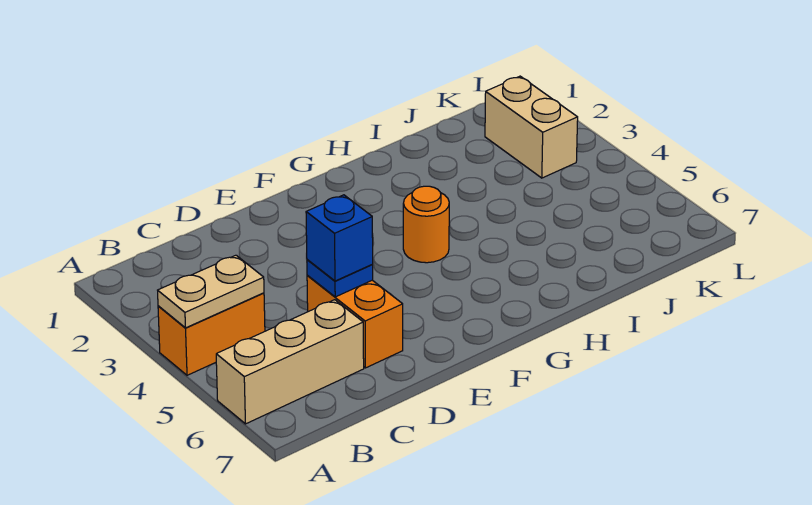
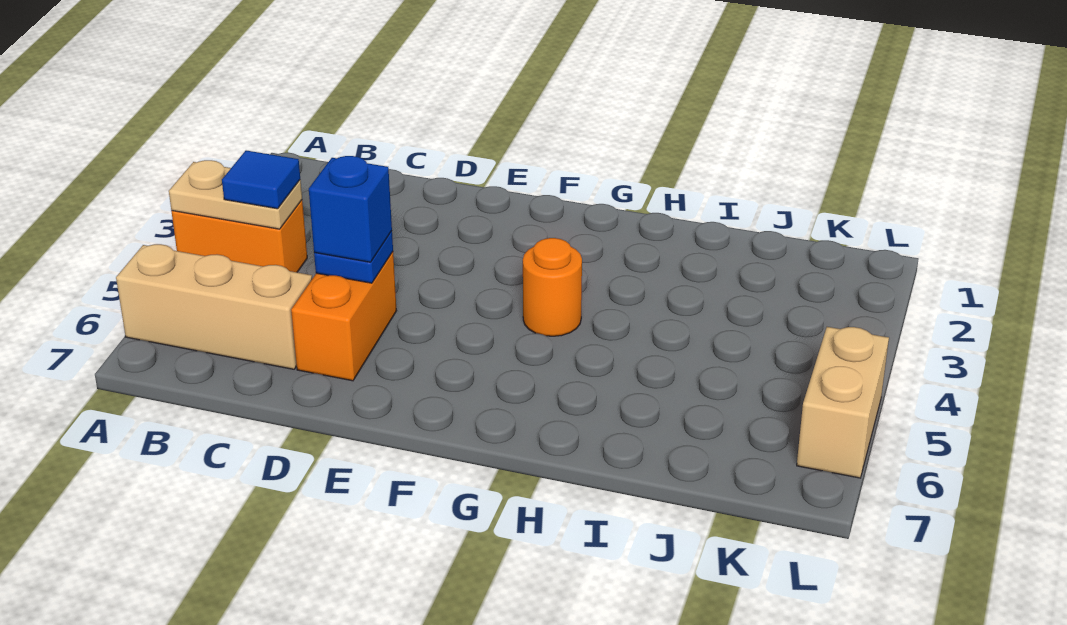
none -> blue 1x1 tile [222,151,300,209]
tan 1x2 brick [485,76,578,178] -> tan 1x2 brick moved to [797,327,889,478]

